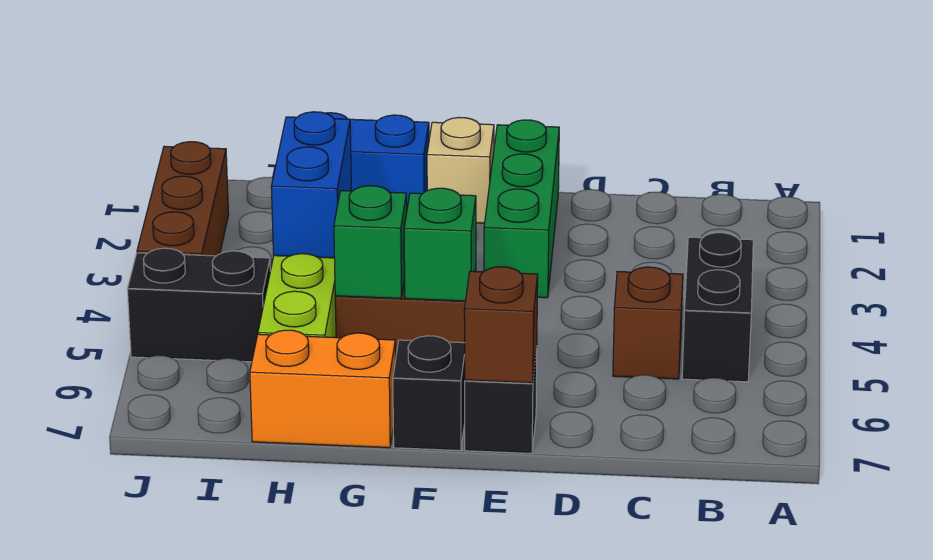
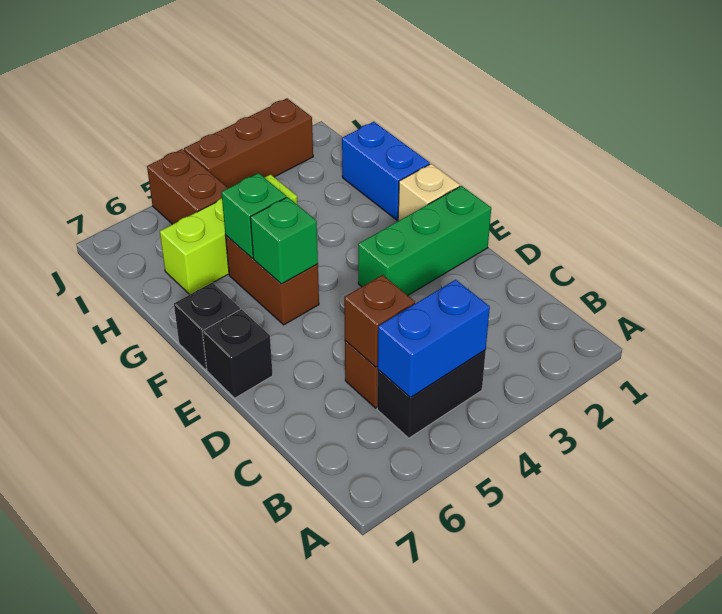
brown 1x1 brick [464,267,538,383] -> brown 1x1 brick moved to [344,275,415,367]
orange 1x2 brick [250,330,395,448] -> none
blue 1x2 brick [271,112,351,258] -> blue 1x2 brick moved to [378,280,490,397]
black 1x2 brick [127,248,270,362] -> brown 1x2 brick [147,149,228,224]

